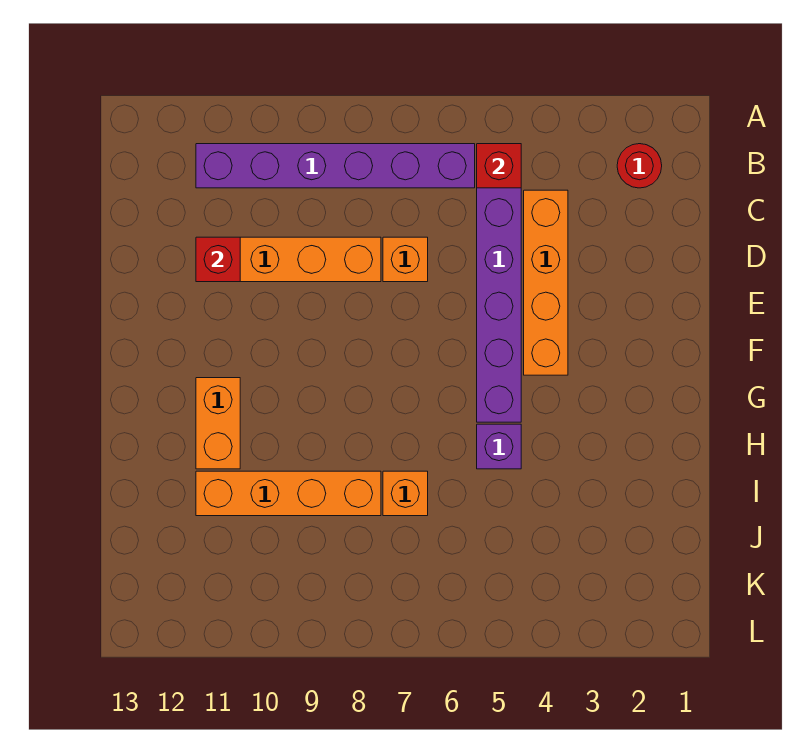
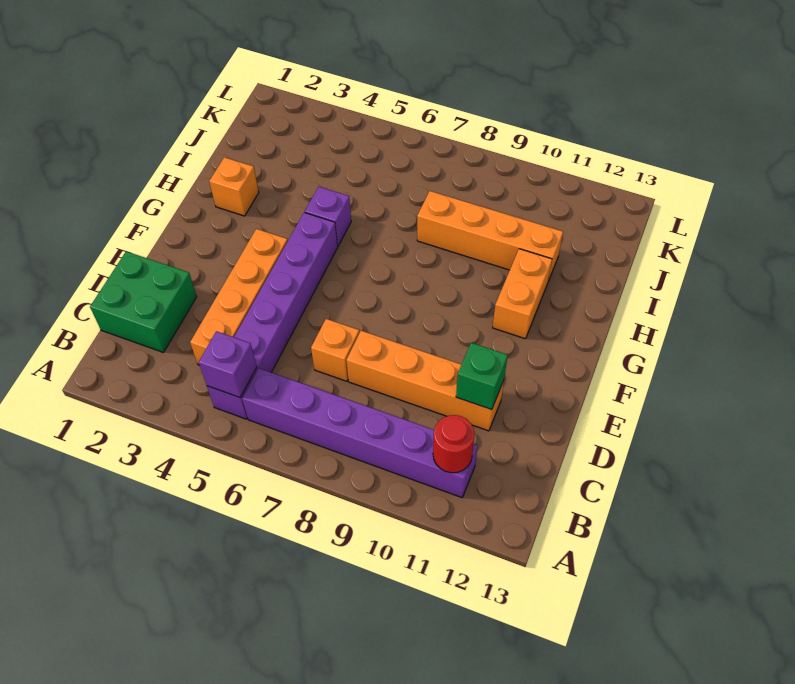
red 1x1 round brick [617,144,662,188] -> red 1x1 round brick moved to [433,415,474,473]
red 1x1 brick [477,144,521,188] -> purple 1x1 brick [199,331,257,397]
none -> green 2x2 brick [90,251,197,352]
red 1x1 brick [196,237,240,282] -> green 1x1 brick [456,343,508,410]
orange 1x1 brick [383,471,428,516] -> orange 1x1 brick moved to [209,157,259,216]

